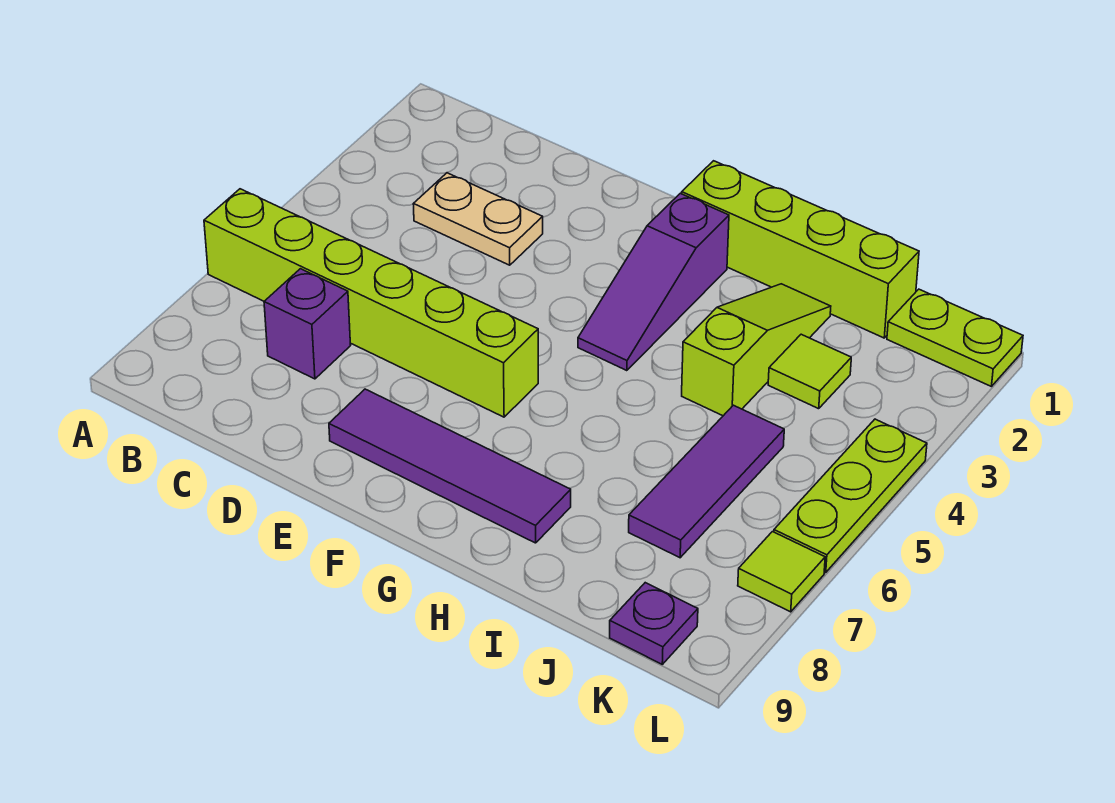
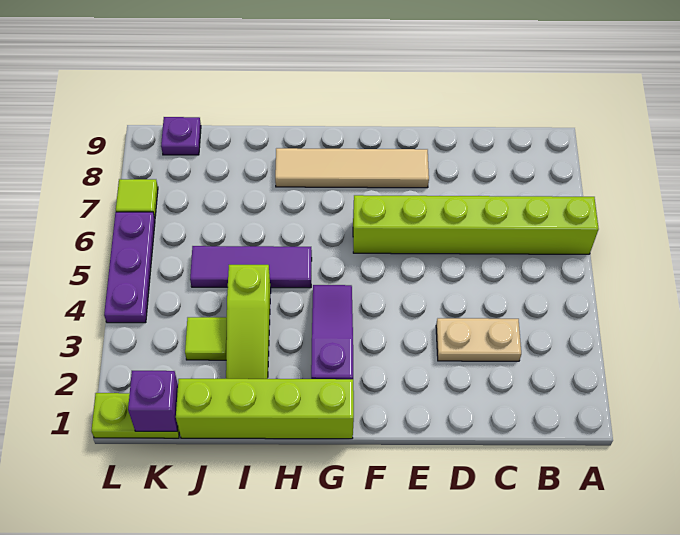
purple 1x1 brick [264,269,351,379] -> purple 1x1 brick moved to [128,371,178,431]
purple 1x4 tile [329,389,571,543] -> tan 1x4 tile [275,148,429,188]
purple 1x3 tile [629,405,784,558] -> purple 1x3 tile turned to [190,246,312,288]
lime 1x3 plate [774,419,927,572] -> purple 1x3 plate [104,212,155,323]

